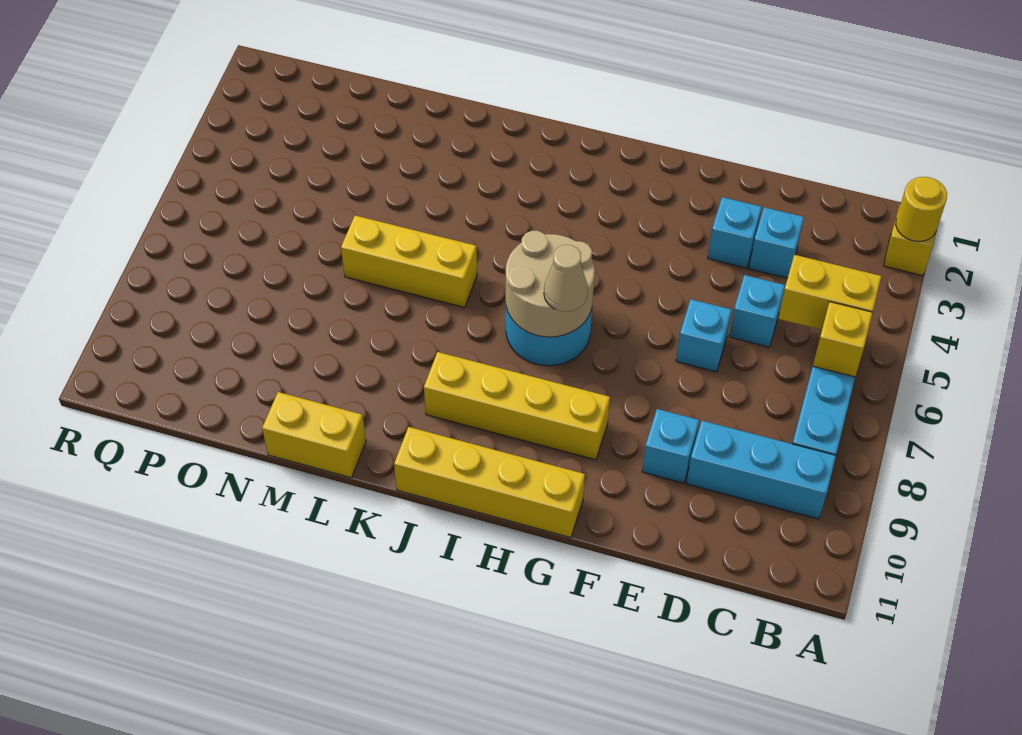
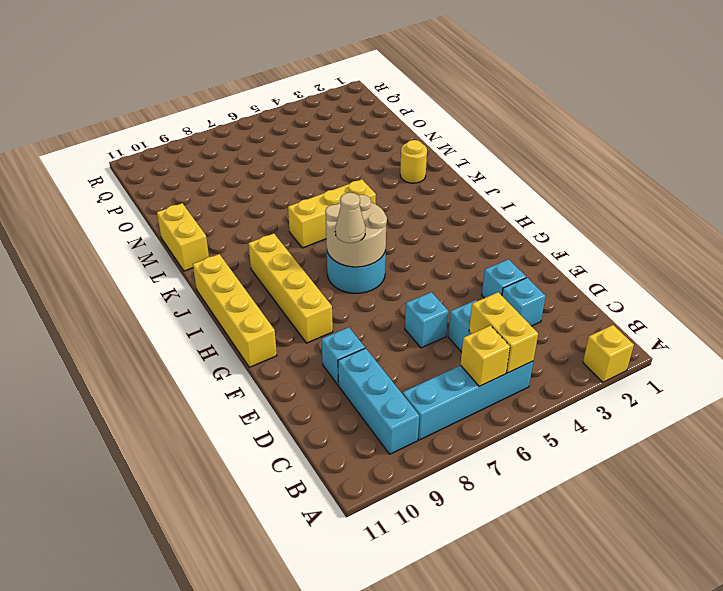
yellow 1x1 round brick [896,177,947,242] -> yellow 1x1 round brick moved to [400,140,427,183]
yellow 1x3 brick [341,215,477,307] -> yellow 1x3 brick turned to [288,179,376,248]

